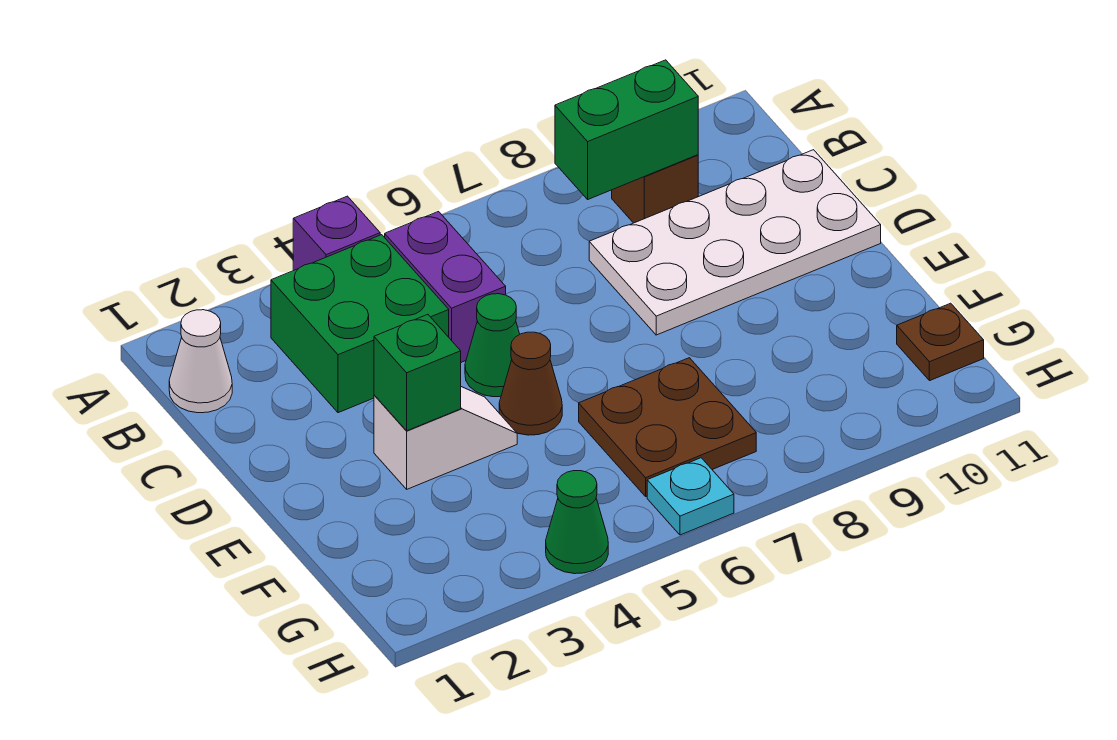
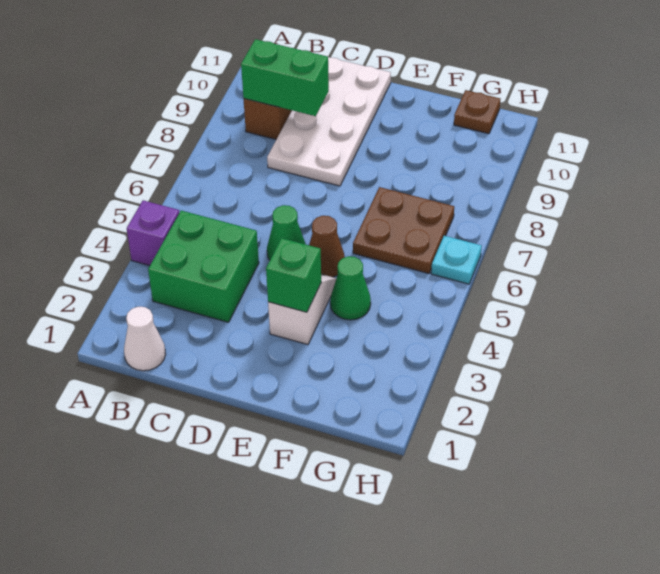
purple 1x2 brick [385,212,506,362] -> none
green 1x2 brick [555,60,698,199] -> green 1x2 brick turned to [241,39,329,116]
green 1x1 cone [546,471,608,574] -> green 1x1 cone moved to [330,256,371,320]

